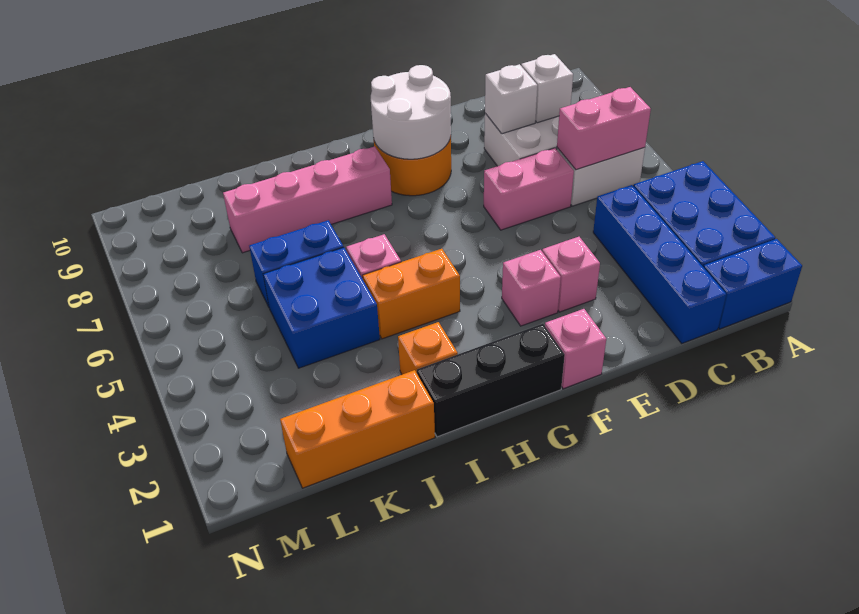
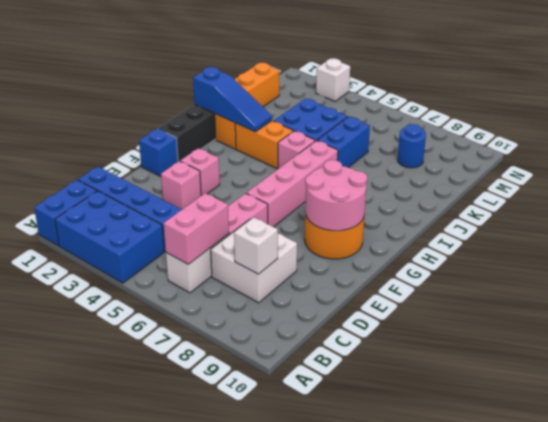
white 1x1 brick [485,64,537,134] -> white 1x1 brick moved to [316,58,350,101]
pink 1x1 brick [545,309,606,389] -> blue 1x1 brick [139,129,178,176]
white 2x2 round brick [371,65,451,159] -> pink 2x2 round brick [305,160,367,231]
orange 1x2 brick [363,249,460,339] -> orange 1x2 brick turned to [235,121,293,169]
pink 1x4 brick [223,146,392,253] -> pink 1x4 brick moved to [246,141,338,227]
none -> blue 1x3 slope [193,67,272,132]
none -> blue 1x1 round brick [397,124,426,168]

